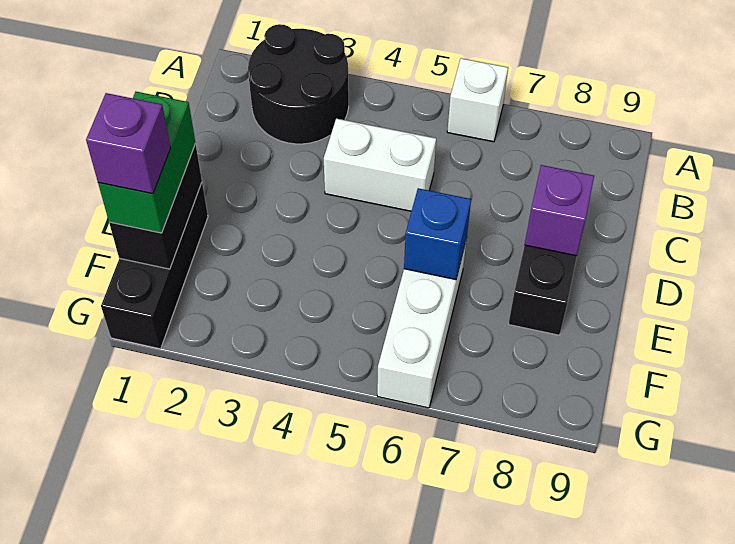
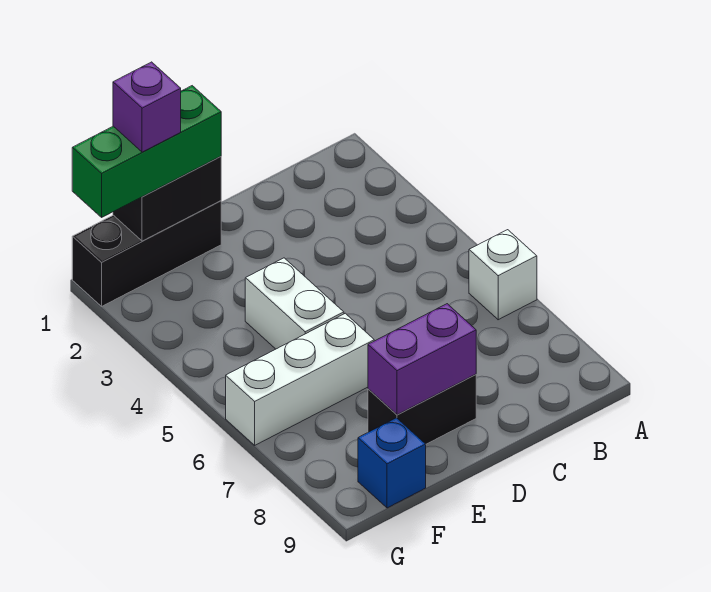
black 2x2 round brick [248,24,349,144] -> none
white 1x2 brick [324,119,436,211] -> white 1x2 brick moved to [245,258,344,349]
purple 1x1 brick [525,165,594,256] -> purple 1x2 brick [368,304,476,415]
green 1x2 brick [98,92,196,233] -> green 1x3 brick [72,86,221,217]
blue 1x1 brick [404,188,471,280] -> blue 1x1 brick moved to [358,418,426,508]

